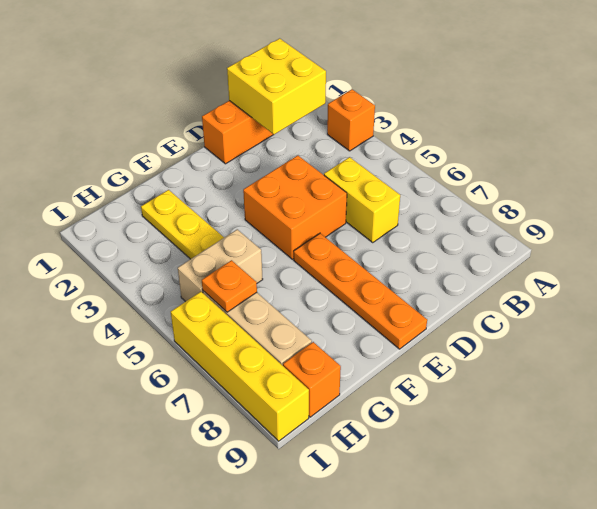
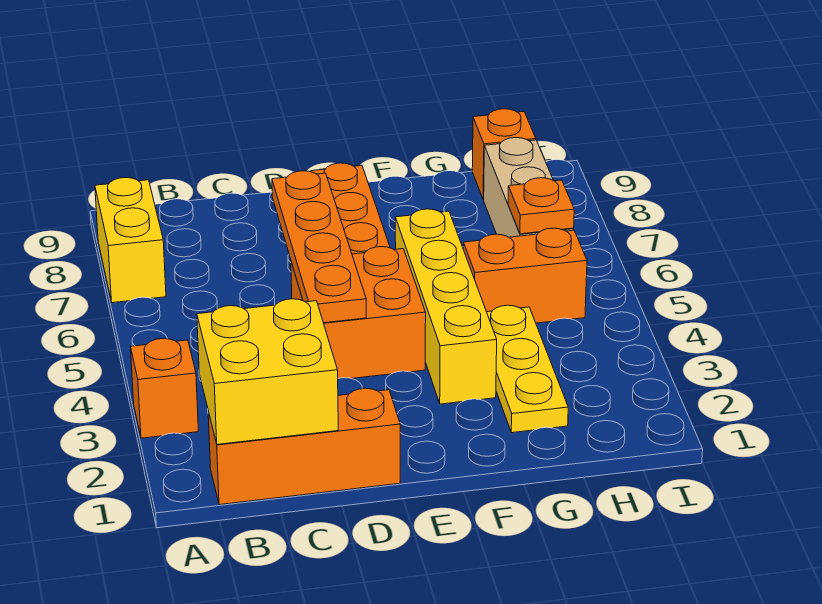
yellow 1x2 brick [324,157,400,242] -> yellow 1x2 brick moved to [95,178,166,303]
none -> orange 1x4 plate [272,171,366,323]
tan 1x2 brick [178,229,263,302] -> orange 1x2 brick [463,228,587,323]
yellow 1x4 brick [171,292,309,441] -> yellow 1x4 brick moved to [395,209,497,404]

